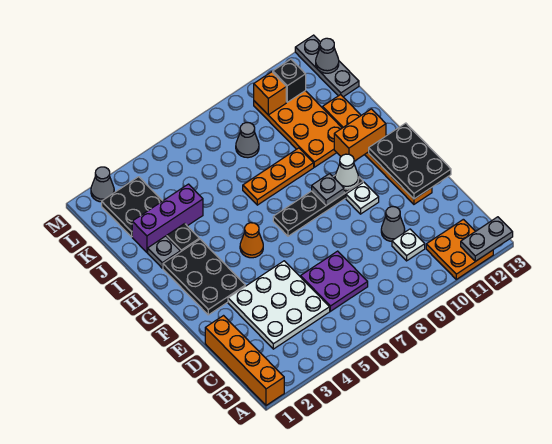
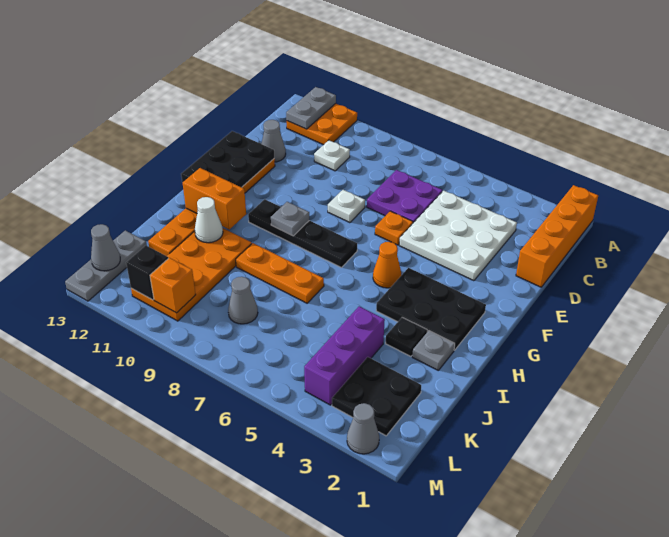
grey 1x2 plate [461,217,513,261] -> grey 1x2 plate turned to [286,87,336,129]
grey 1x1 cone [381,207,405,241] -> grey 1x1 cone moved to [262,120,286,162]
none -> orange 1x1 plate [375,211,413,245]
black 2x3 plate [163,239,245,315] -> black 2x3 plate turned to [376,268,486,350]
white 1x1 plate [346,182,379,214] -> white 1x1 plate moved to [328,190,365,223]
white 1x1 cone [335,154,359,189] -> white 1x1 cone moved to [195,197,223,243]
purple 1x3 brick [132,184,203,252] -> purple 1x3 brick turned to [304,306,385,405]

